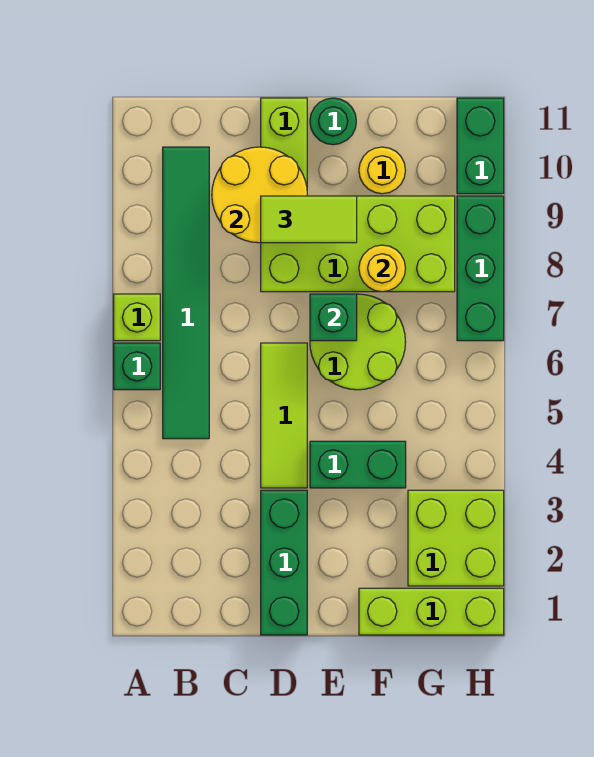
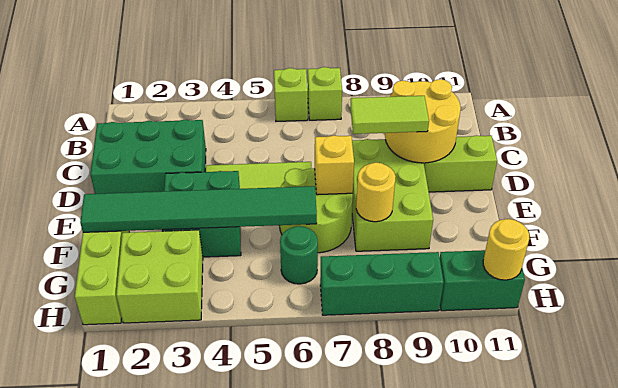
green 1x1 brick [114,343,160,390] -> lime 1x1 brick [274,68,308,121]
green 1x6 tile [163,147,209,439] -> green 1x6 tile moved to [80,186,317,232]
green 1x3 brick [261,490,307,635] -> green 2x3 brick [90,120,206,194]
lime 2x4 brick [261,196,455,292] -> lime 2x3 brick [352,139,433,251]
lime 1x2 tile [261,196,357,243] -> lime 1x2 tile turned to [350,96,429,134]
green 1x2 brick [310,441,406,488] -> green 2x2 brick [162,171,241,257]
green 1x1 brick [310,294,357,341] -> yellow 1x1 brick [315,135,354,195]
green 1x1 round brick [310,98,356,145] -> green 1x1 round brick moved to [280,226,318,284]
yellow 1x1 round brick [359,147,405,194] -> yellow 1x1 round brick moved to [483,219,529,280]

